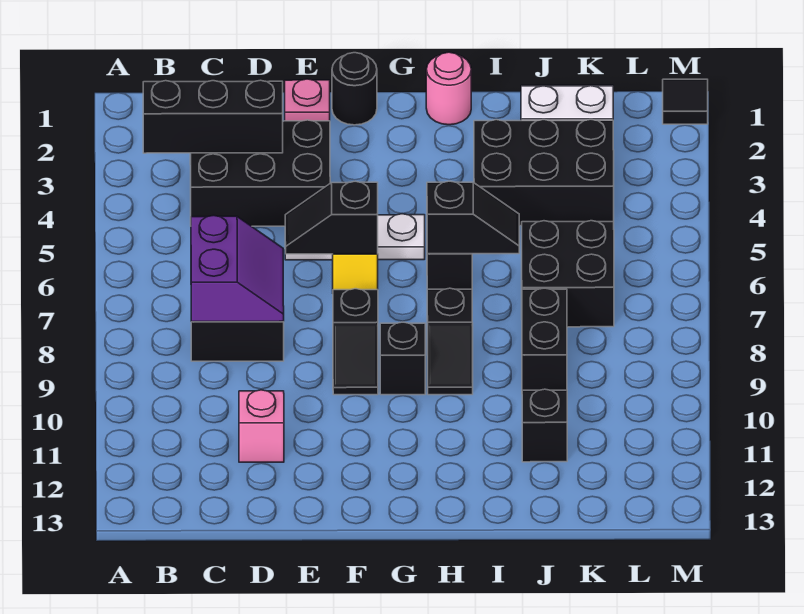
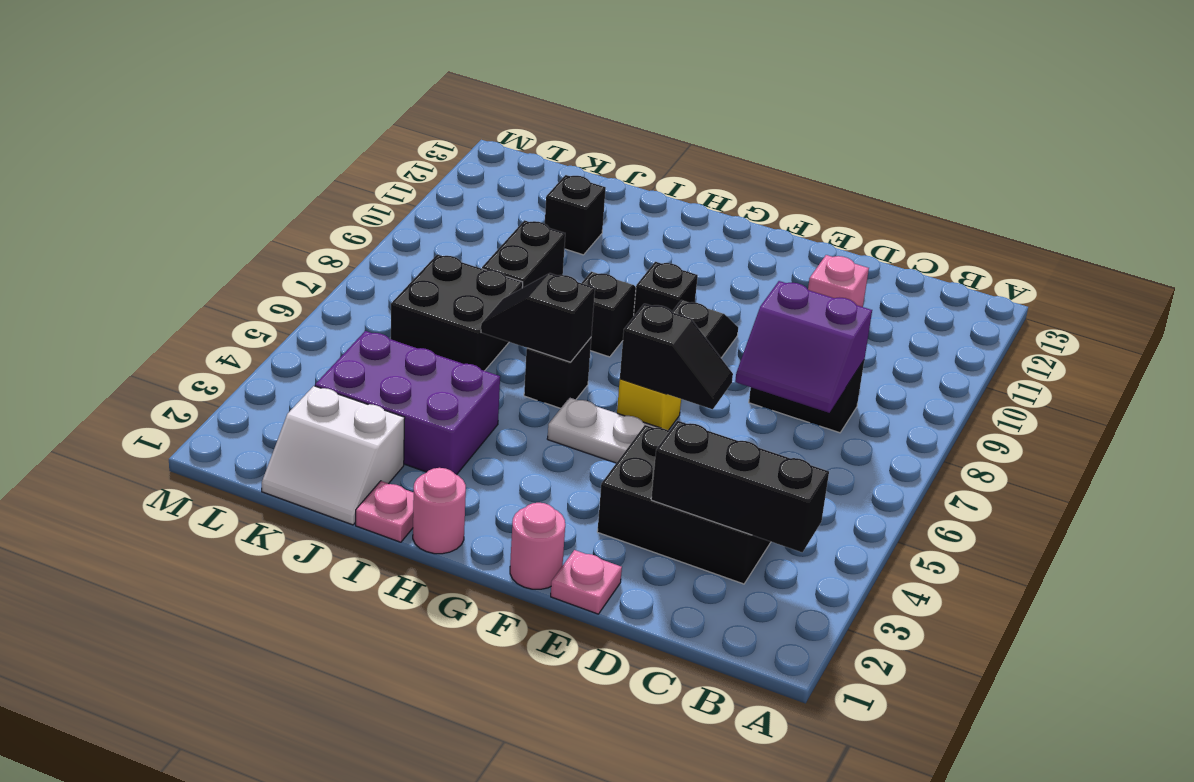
purple 2x2 slope [191,215,284,322] -> purple 2x2 slope turned to [735,281,872,413]
black 1x1 round brick [332,53,377,125] -> pink 1x1 round brick [510,503,565,589]
none -> pink 1x1 plate [356,481,414,542]
black 2x3 brick [474,120,614,226] -> purple 2x3 brick [315,331,500,475]
black 1x1 tile [663,79,708,124] -> none

